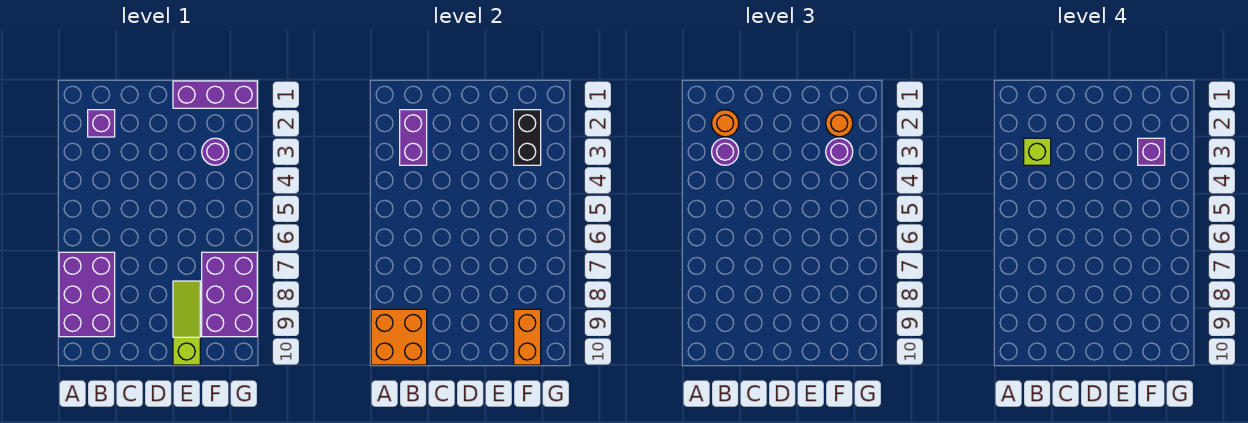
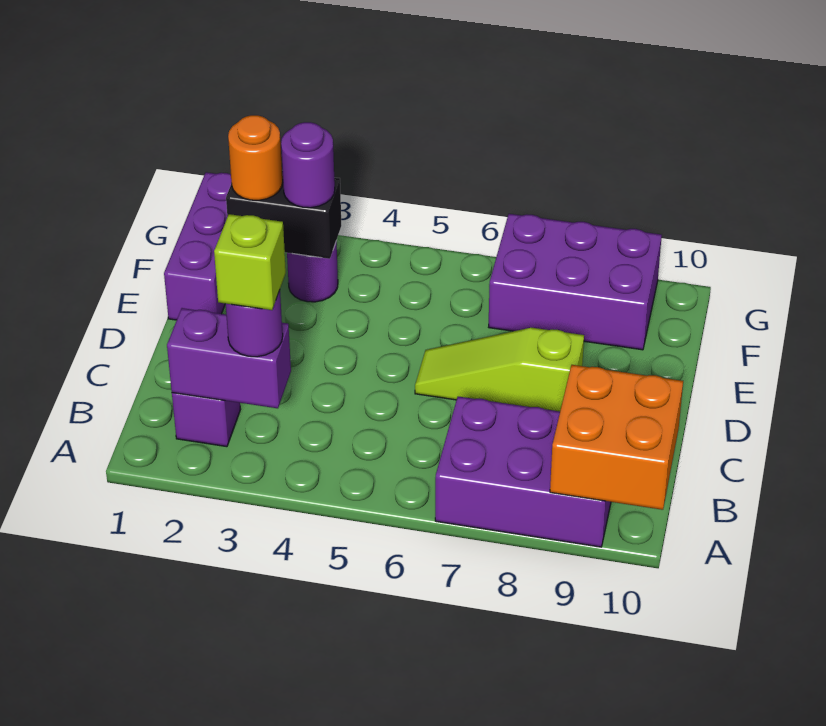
orange 1x1 round brick [712,110,739,137] -> none
lime 1x3 slope [173,281,200,365] -> lime 1x3 slope moved to [415,328,584,411]
purple 1x1 brick [1138,138,1165,165] -> none
orange 1x2 brick [514,309,541,365] -> none

